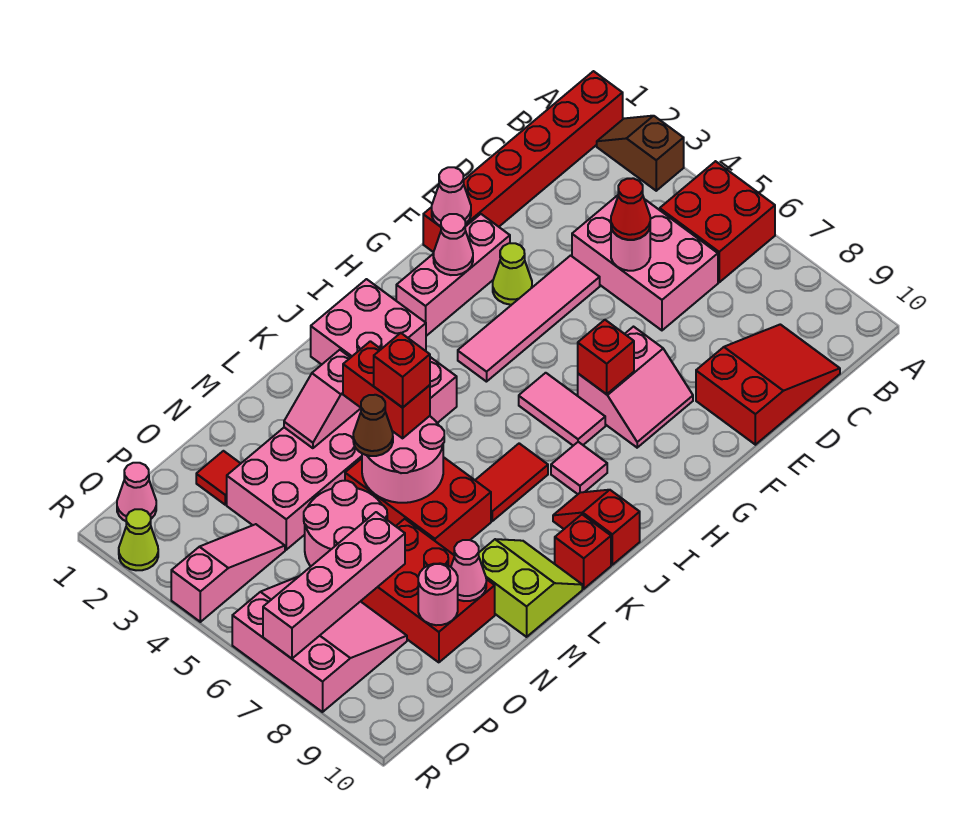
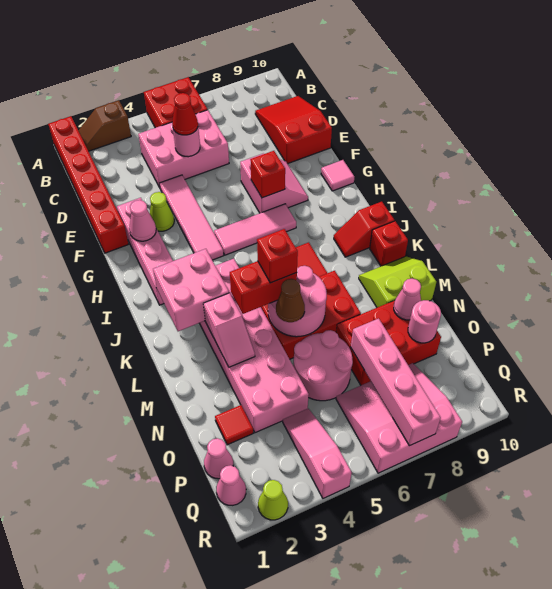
pink 1x1 cone [432,167,471,226] -> pink 1x1 cone moved to [204,438,233,479]
pink 1x3 brick [396,214,510,336] -> pink 1x4 brick [117,198,173,305]
pink 1x2 tile [519,373,605,446] -> pink 1x3 tile [214,204,296,255]
pink 1x1 tile [551,442,607,494] -> pink 1x1 tile moved to [321,160,354,191]

